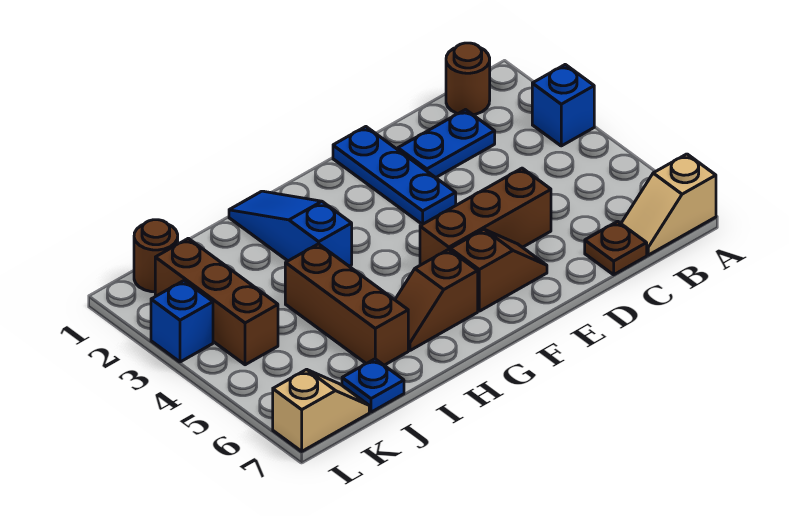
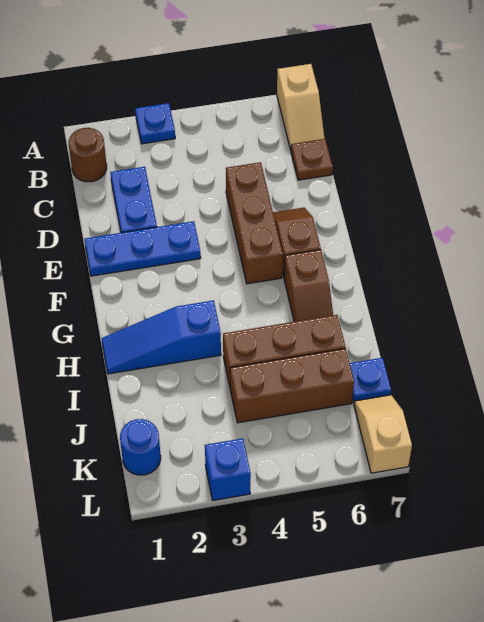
blue 1x1 brick [532,65,594,146] -> blue 1x1 plate [135,103,175,144]
brown 1x1 round brick [134,220,178,292] -> blue 1x1 round brick [120,419,161,475]
brown 1x3 brick [155,238,278,365] -> brown 1x3 brick moved to [230,348,354,423]

